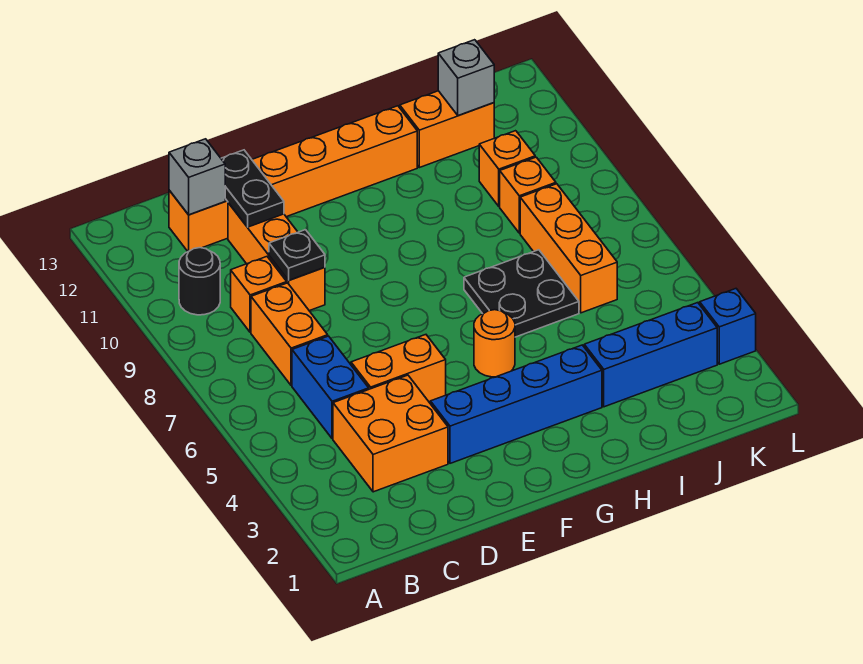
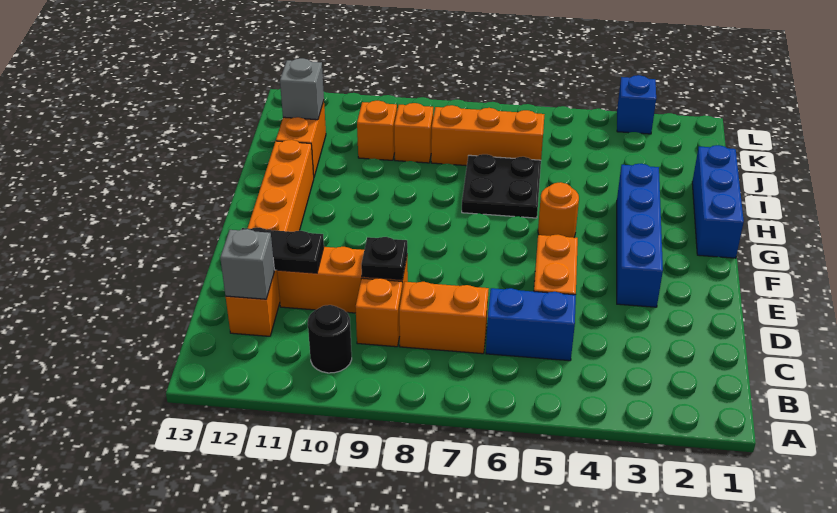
orange 2x2 brick [333,375,448,492] -> none
blue 1x3 brick [584,303,717,407] -> blue 1x3 brick moved to [692,145,744,258]

